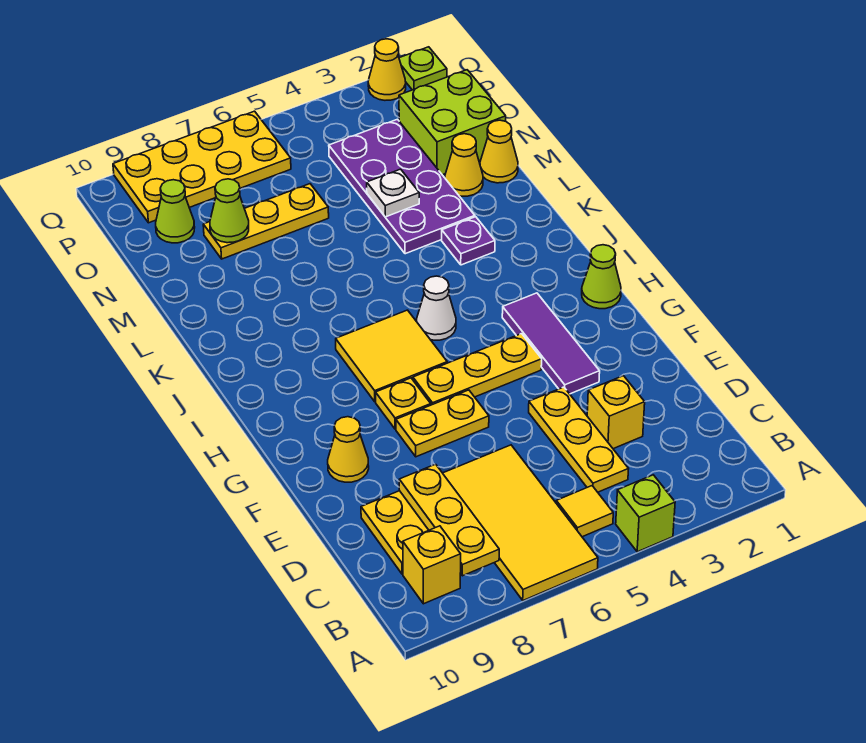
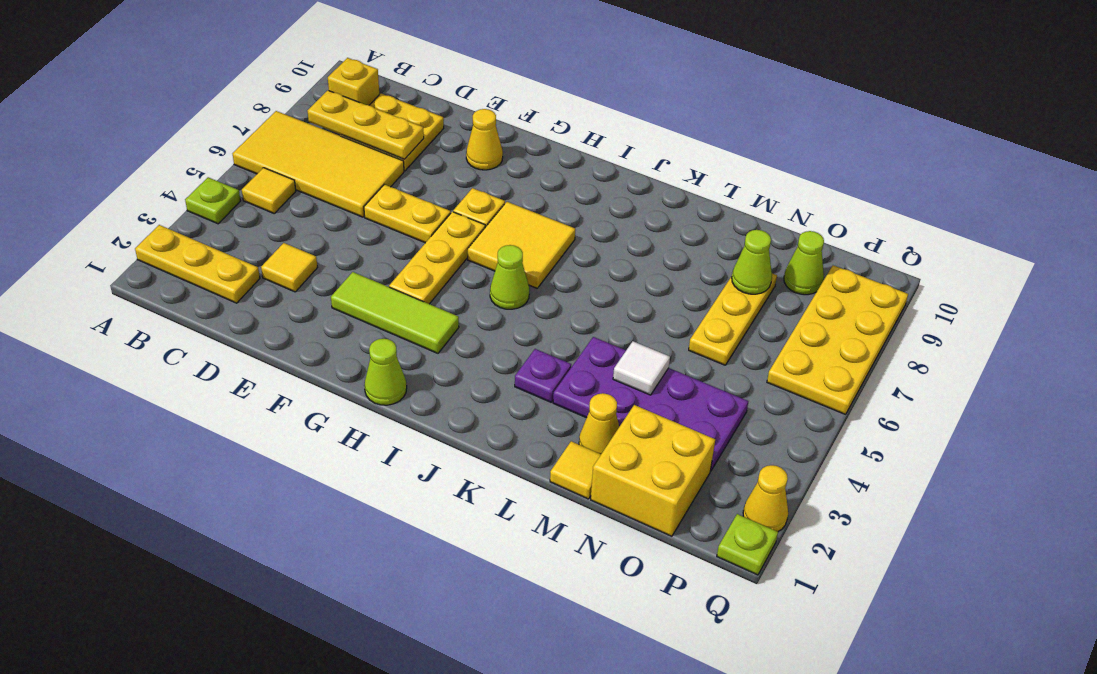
lime 1x1 brick [616,475,675,552] -> lime 1x1 plate [185,177,240,224]
yellow 1x3 plate [529,387,628,492] -> yellow 1x3 plate moved to [135,225,260,303]
yellow 1x1 brick [587,376,645,449] -> yellow 1x1 tile [261,243,317,292]
purple 1x3 tile [502,293,600,394] -> lime 1x3 tile [331,272,459,353]
yellow 1x2 plate [396,390,489,457] -> yellow 1x2 plate turned to [364,184,451,243]
white 1x1 cone [417,276,456,340] -> lime 1x1 cone [490,245,529,309]
yellow 1x1 cone [480,120,518,183] -> yellow 1x1 tile [550,441,601,499]
white 1x1 plate [367,169,419,217] -> white 1x1 tile [613,341,670,395]
lime 2x2 brick [399,70,506,175] -> yellow 2x2 brick [591,405,715,536]

